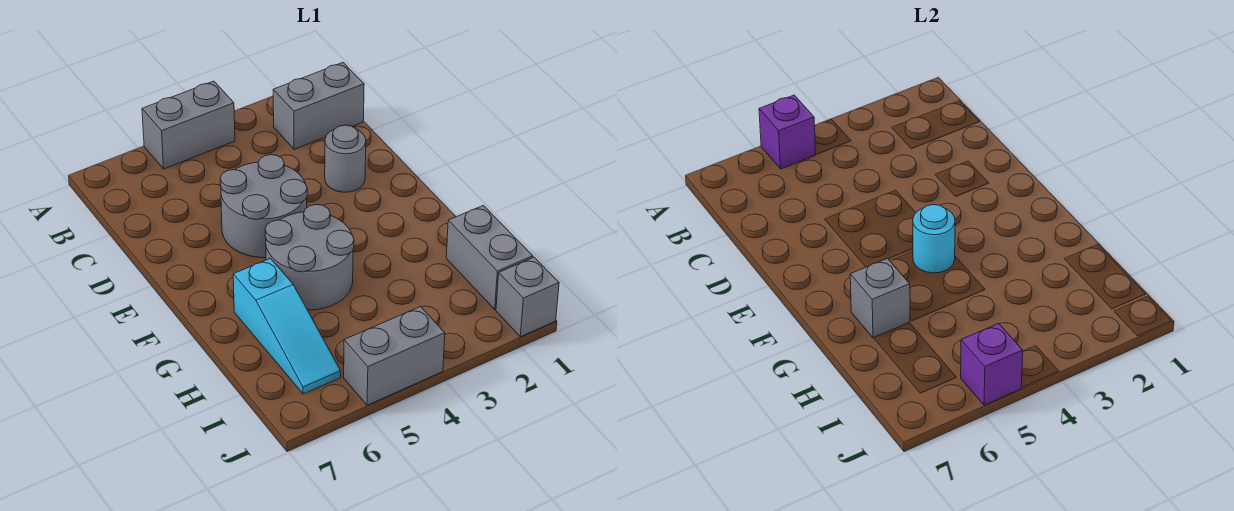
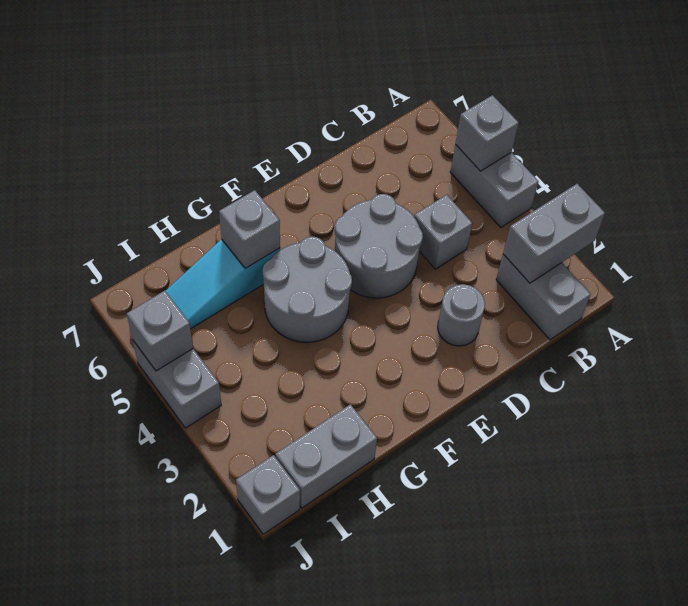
none -> grey 1x2 brick [503,184,605,283]
purple 1x1 brick [759,95,816,169] -> grey 1x1 brick [455,95,519,171]
none -> grey 1x1 brick [414,195,472,269]
cyan 1x1 round brick [913,204,955,273] -> none
purple 1x1 brick [961,323,1023,405] -> grey 1x1 brick [127,291,193,371]

